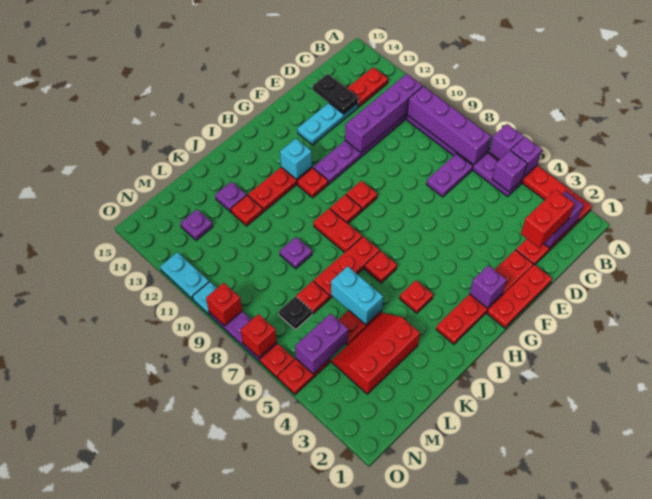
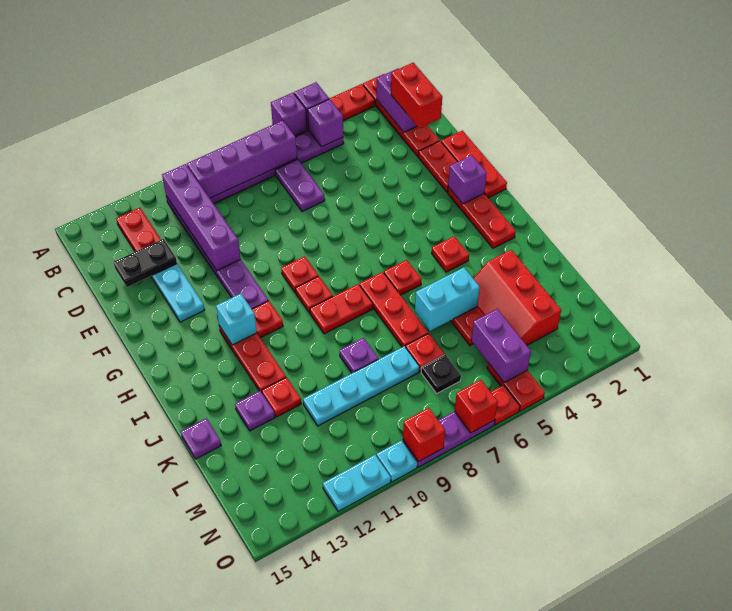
none -> cyan 1x4 plate [303,346,420,426]
purple 1x1 plate [181,210,213,241] -> purple 1x1 plate moved to [181,418,221,459]

